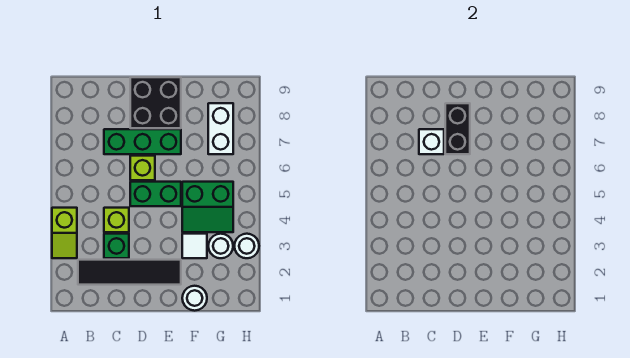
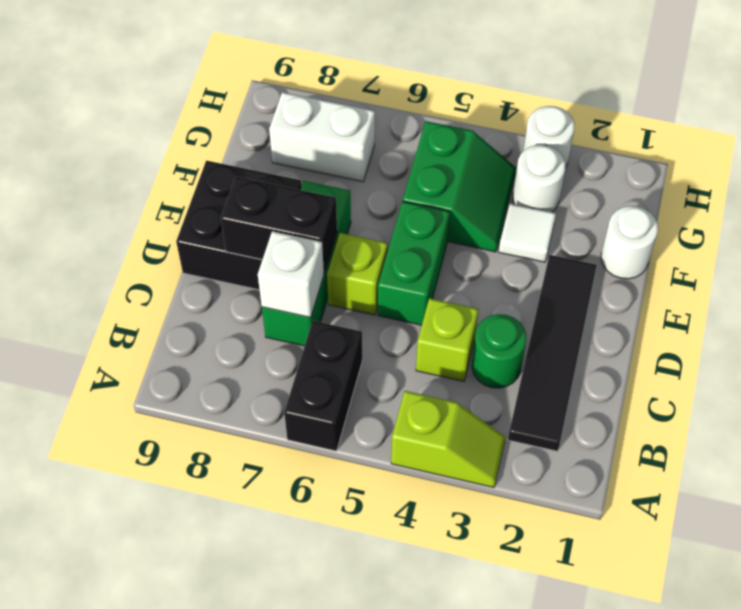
none -> black 1x2 brick [284,321,362,451]
green 1x1 brick [104,234,129,258] -> green 1x1 round brick [472,314,526,388]

